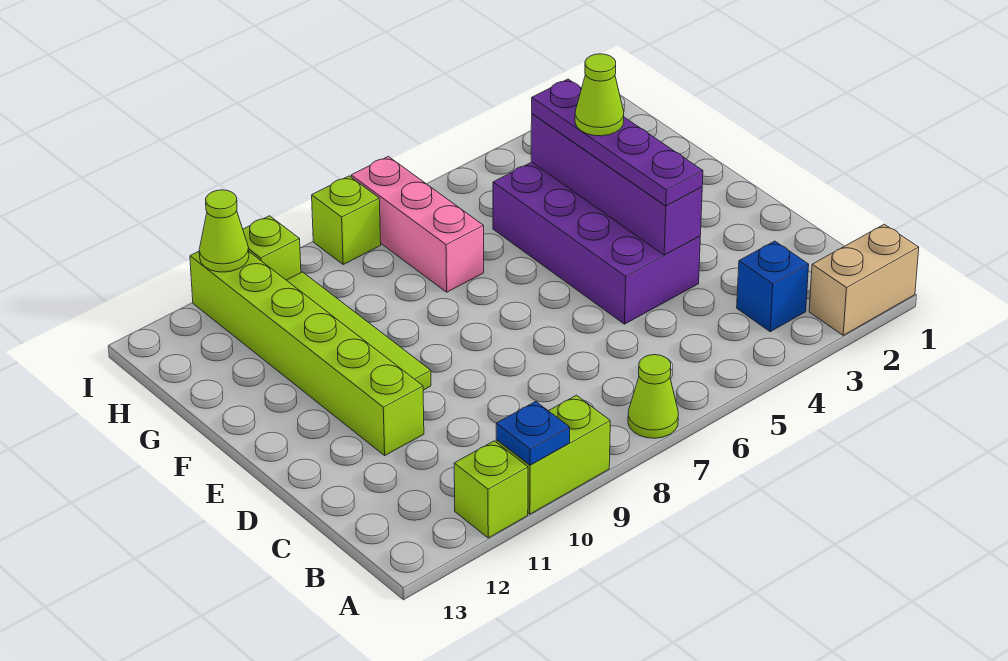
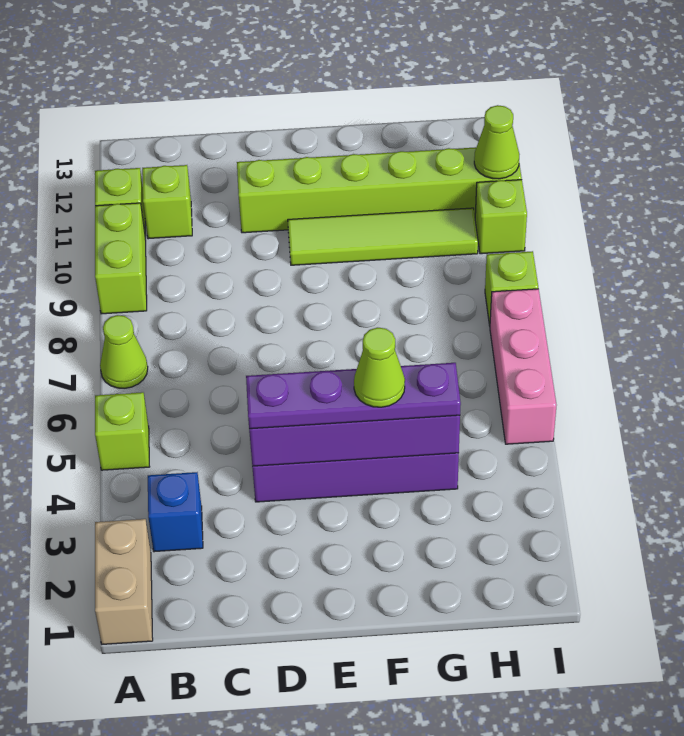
none -> lime 1x1 brick [95,392,149,470]
blue 1x1 plate [496,401,570,465] -> none
none -> lime 1x1 brick [142,165,192,239]
pink 1x3 brick [351,156,484,292] -> pink 1x3 brick turned to [490,289,557,444]

